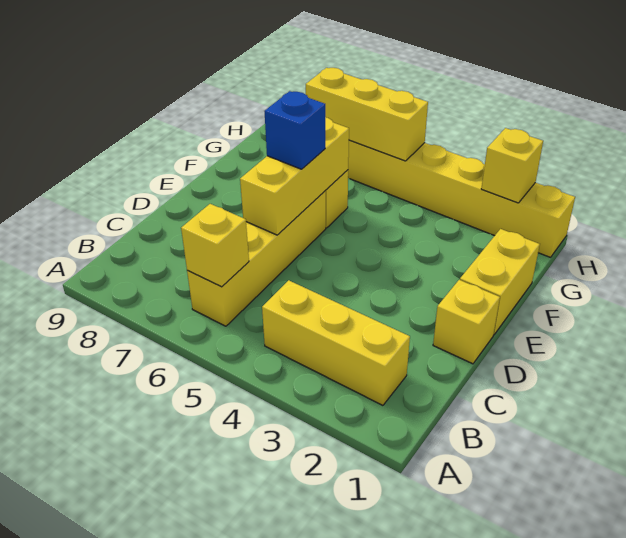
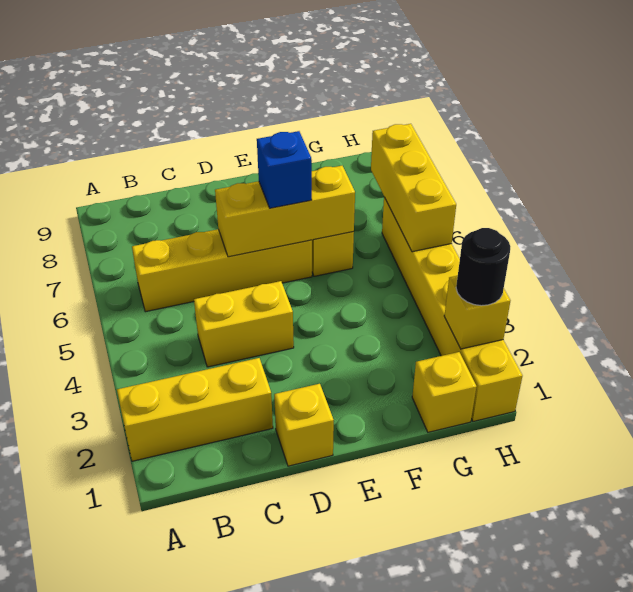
yellow 1x3 brick [262,280,410,405] -> yellow 1x3 brick turned to [117,358,273,461]
yellow 1x1 brick [181,204,249,287] -> yellow 1x1 brick moved to [412,352,477,432]
yellow 1x2 brick [460,229,540,334] -> yellow 1x2 brick moved to [194,281,294,367]
none -> black 1x1 round brick [456,228,510,306]

